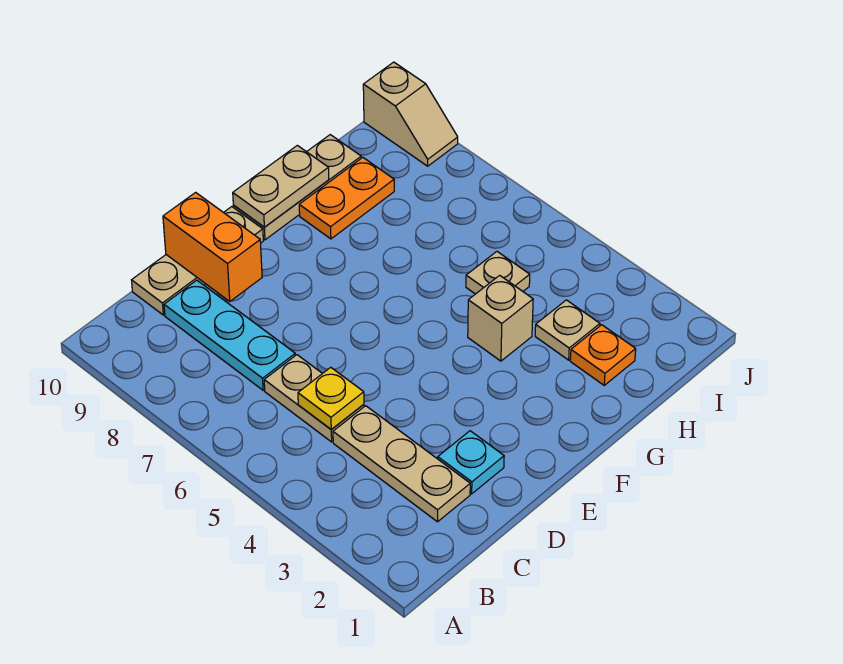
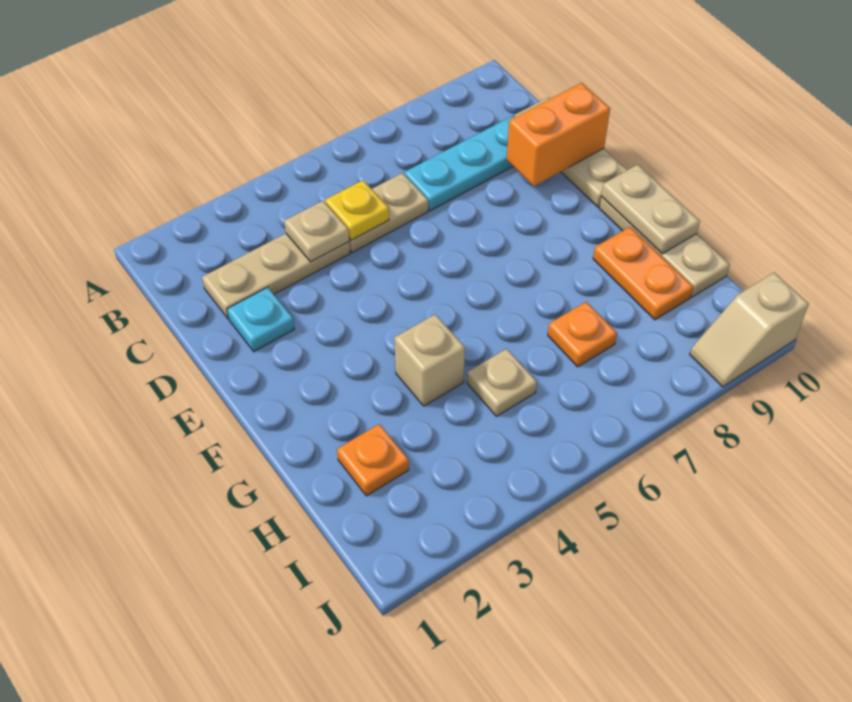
tan 1x1 plate [535,300,600,360] -> tan 1x1 plate moved to [284,201,349,262]
none -> orange 1x1 plate [548,302,617,367]

